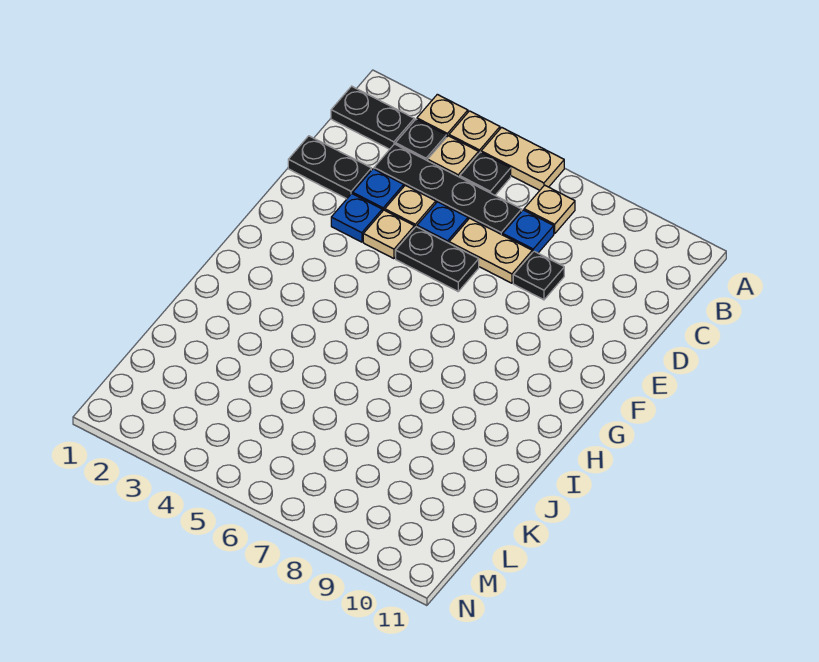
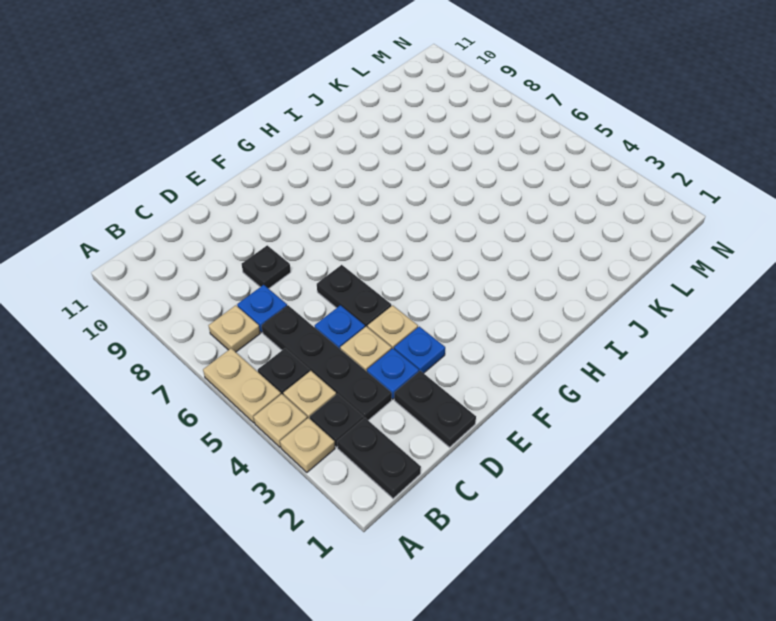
tan 1x2 plate [449,218,532,283] -> none

